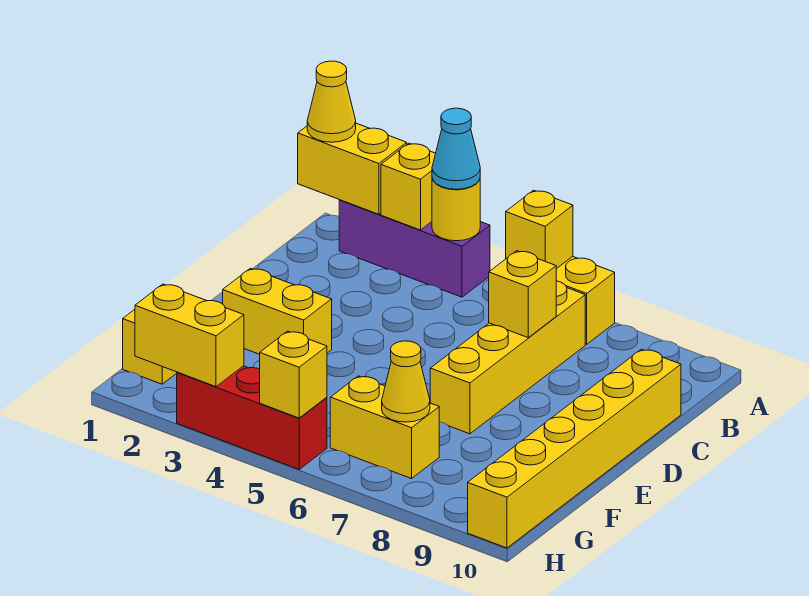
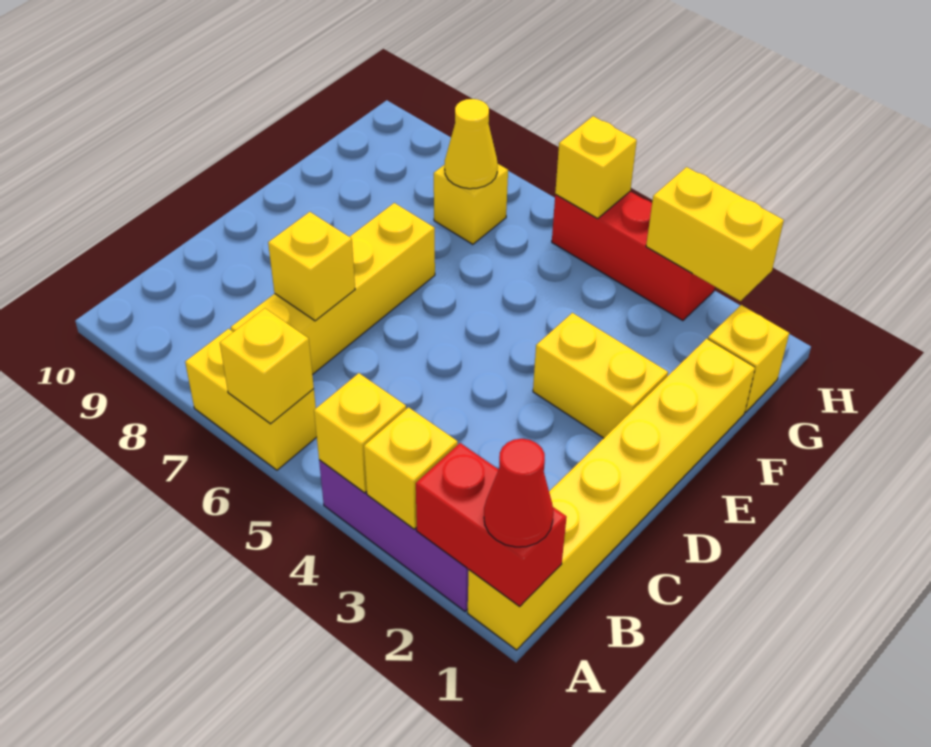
yellow 1x2 brick [298,123,407,214] -> red 1x2 brick [416,443,567,606]
yellow 1x1 cone [307,61,356,142] -> red 1x1 cone [484,439,554,547]
yellow 1x1 round brick [432,178,480,241] -> yellow 1x1 brick [314,373,406,493]
cyan 1x1 cone [432,108,480,189] -> none
yellow 1x6 brick [468,349,681,548] -> yellow 1x6 brick moved to [468,338,755,650]
yellow 1x2 brick [330,376,439,479] -> yellow 1x1 brick [434,164,508,244]

